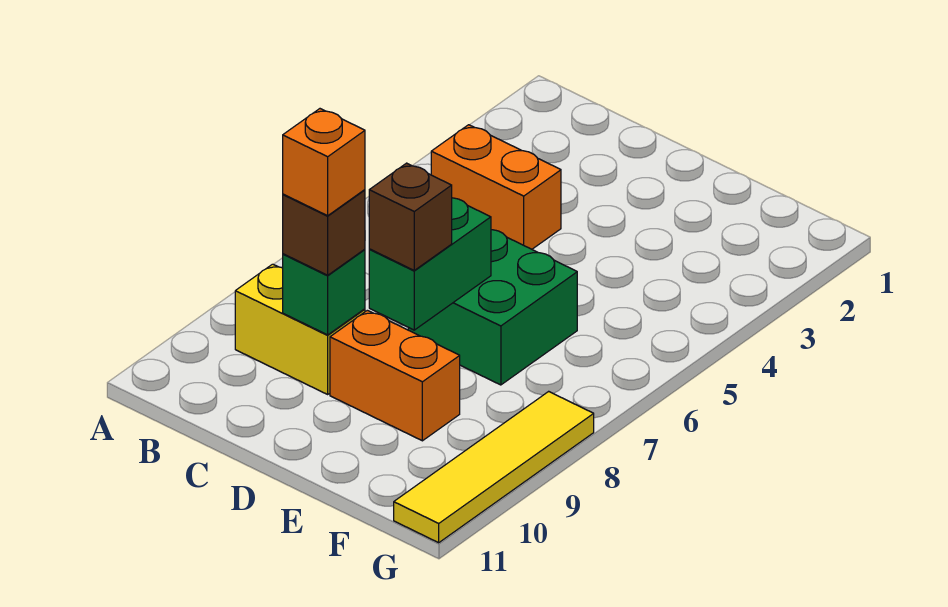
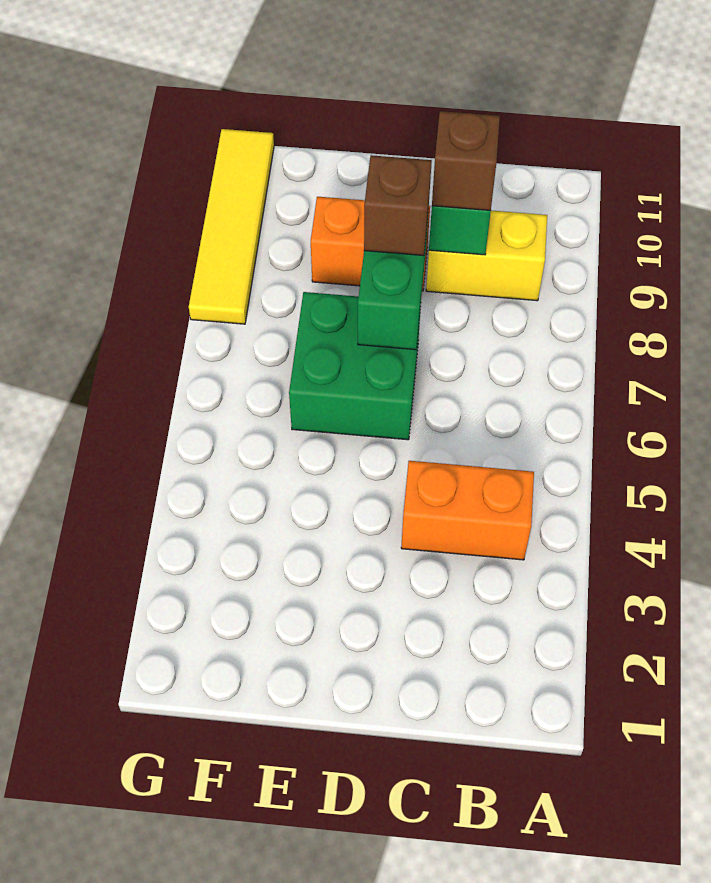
orange 1x1 brick [283,109,365,216] -> none

